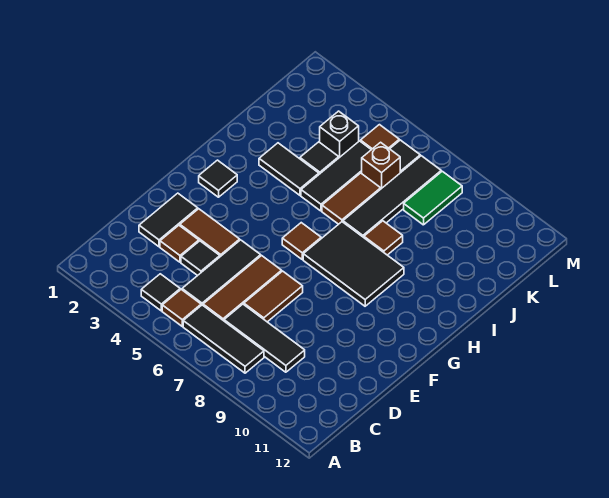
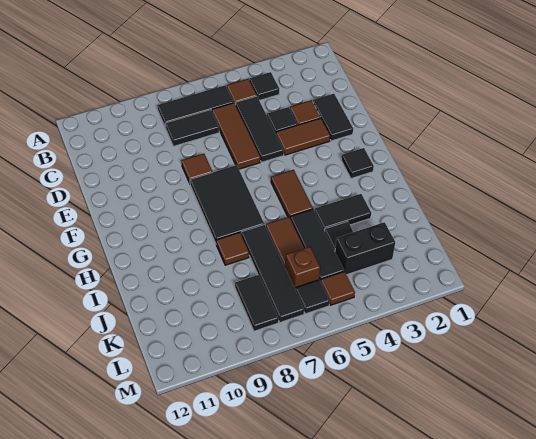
black 1x3 tile [224,304,305,372] -> black 1x2 tile [165,110,219,146]
brown 1x2 tile [244,271,303,322] -> brown 1x2 tile moved to [271,170,313,217]
brown 1x1 tile [282,223,321,259] -> brown 1x1 tile moved to [182,154,213,183]
black 2x3 tile [303,222,404,306] -> black 2x3 tile turned to [190,165,264,243]
black 1x1 brick [320,111,359,158] -> black 1x2 brick [335,222,395,275]
green 1x2 tile [404,171,462,225] -> black 1x2 tile [235,275,279,331]

